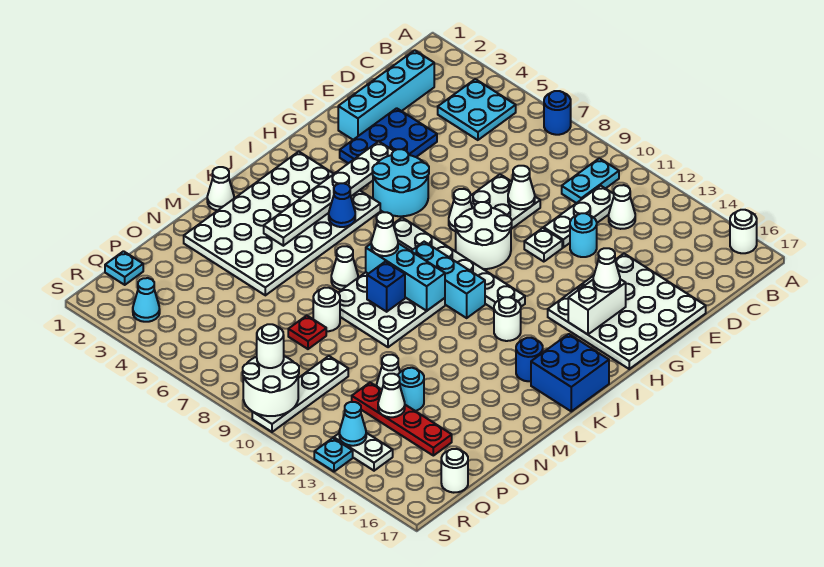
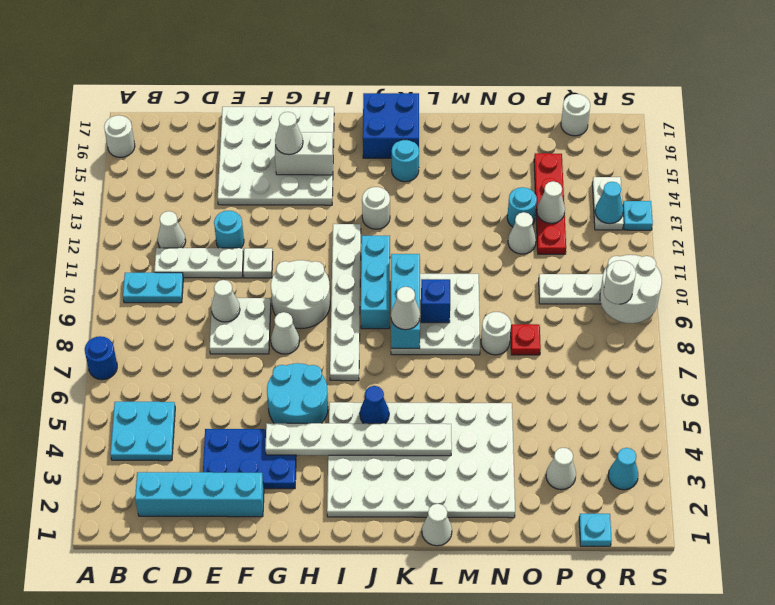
blue 1x1 round brick [516,338,543,381] -> cyan 1x1 round brick [392,140,419,182]
white 1x1 cone [331,246,358,290] -> white 1x1 cone moved to [546,448,576,490]

